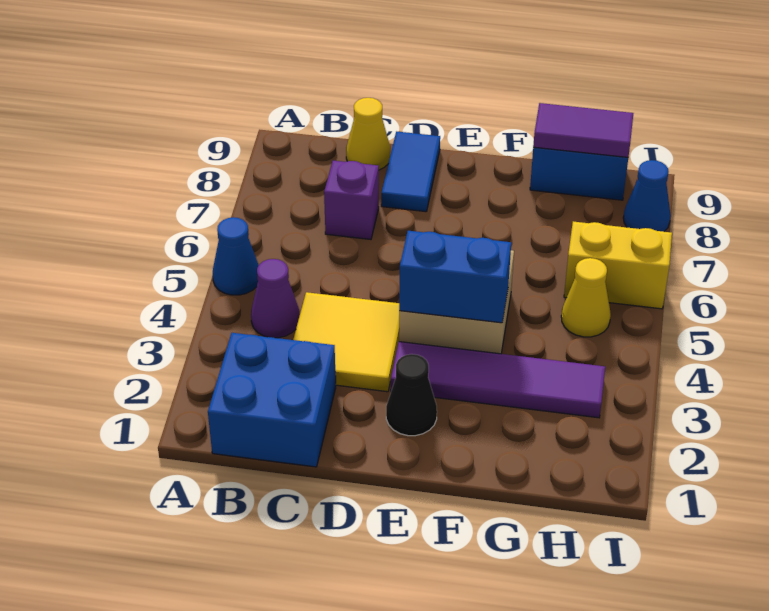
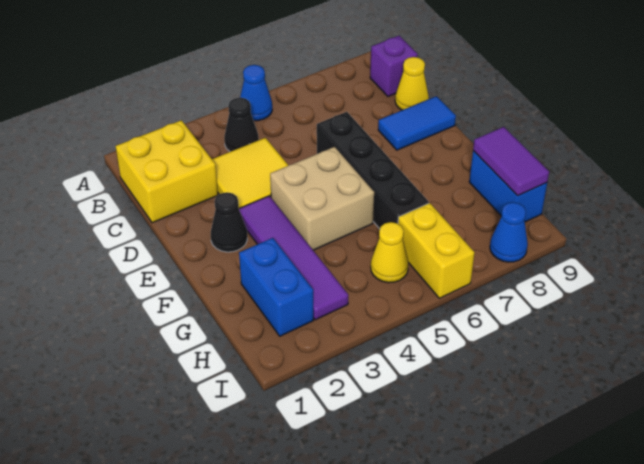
blue 2x2 brick [208,333,336,467] -> yellow 2x2 brick [116,120,218,223]
purple 1x1 cone [251,259,300,338] -> black 1x1 cone [224,98,259,152]
purple 1x1 brick [324,161,379,239] -> purple 1x1 brick moved to [370,36,418,96]
none -> black 1x4 brick [317,112,429,229]
blue 1x2 brick [399,231,511,323] -> blue 1x2 brick moved to [239,238,313,336]

